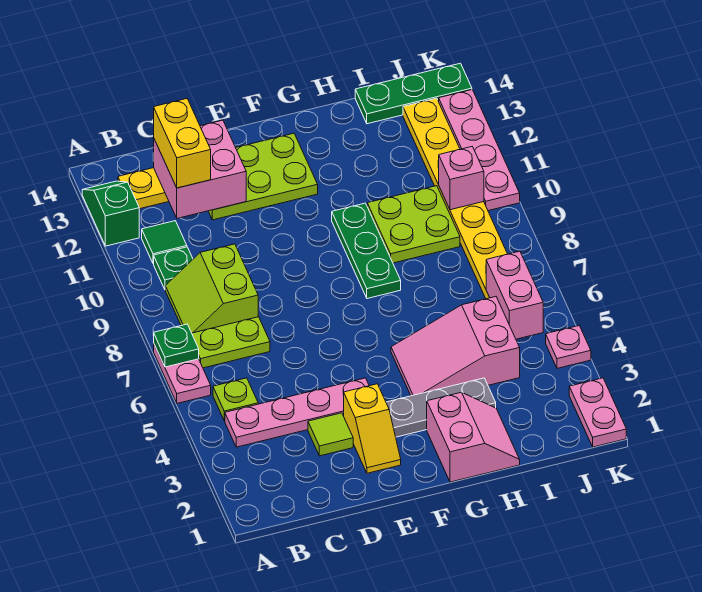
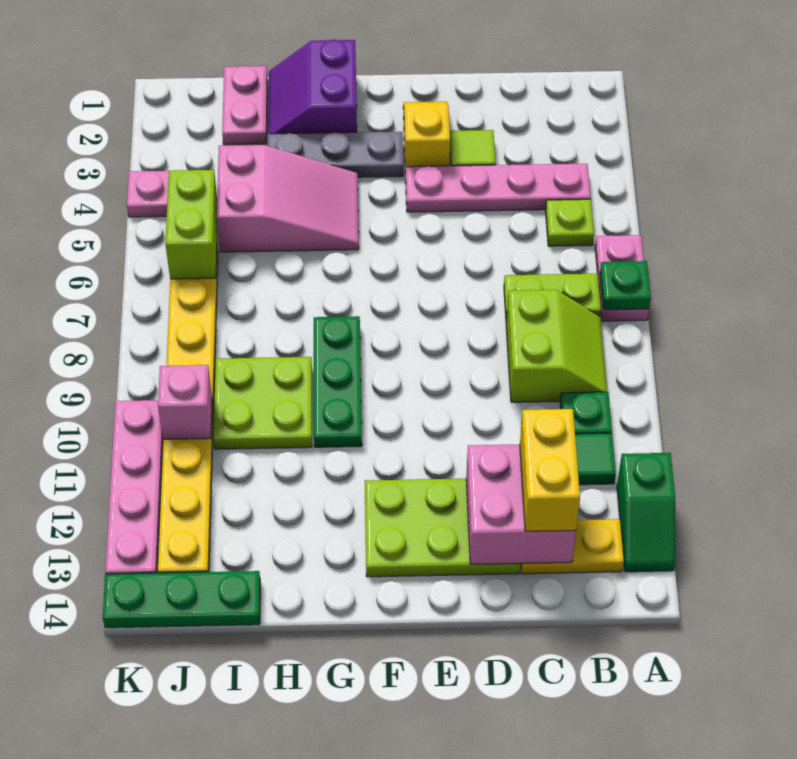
pink 2x2 slope [427,392,520,482] -> purple 2x2 slope [268,40,357,134]
pink 1x2 brick [486,251,543,339] -> lime 1x2 brick [165,170,217,279]
pink 1x2 plate [569,378,626,447] -> pink 1x2 plate moved to [222,66,267,145]

